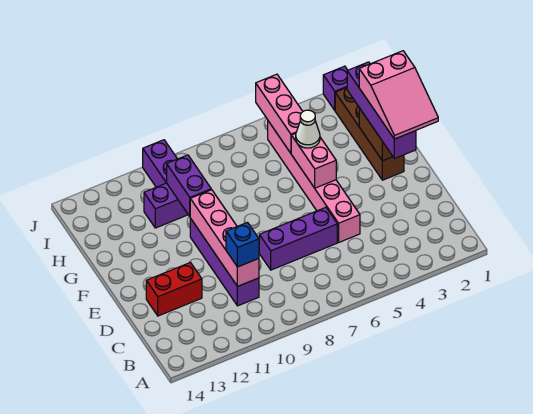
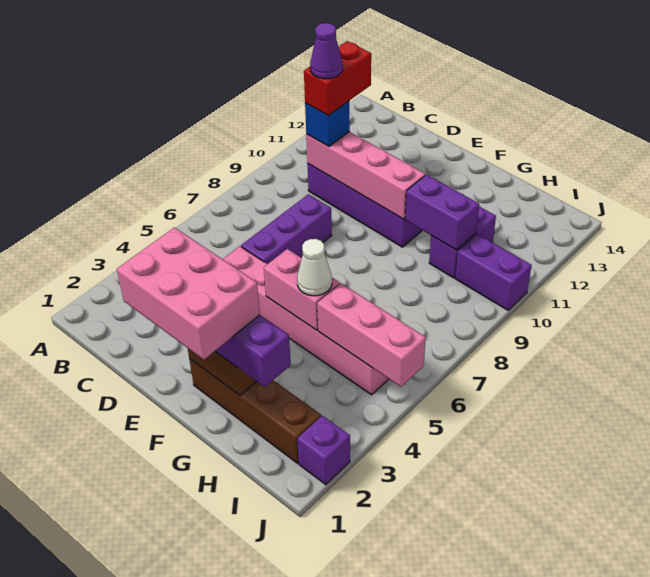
none -> purple 1x1 cone [310,23,343,79]
red 1x2 brick [146,263,202,316] -> red 1x2 brick moved to [304,41,371,116]
pink 2x3 slope [359,51,438,139] -> pink 2x3 brick [117,227,260,360]

